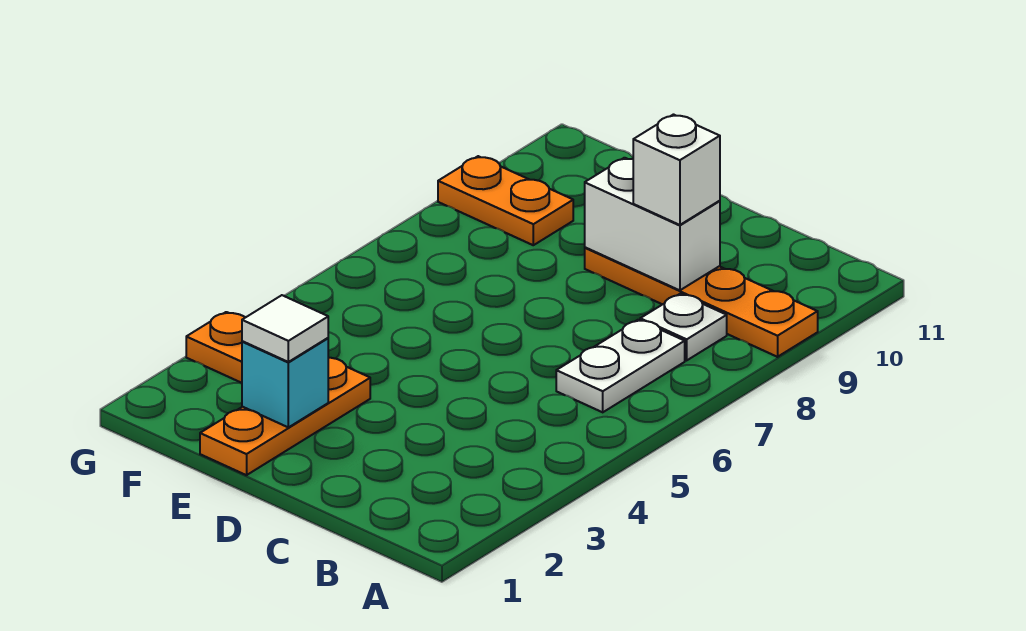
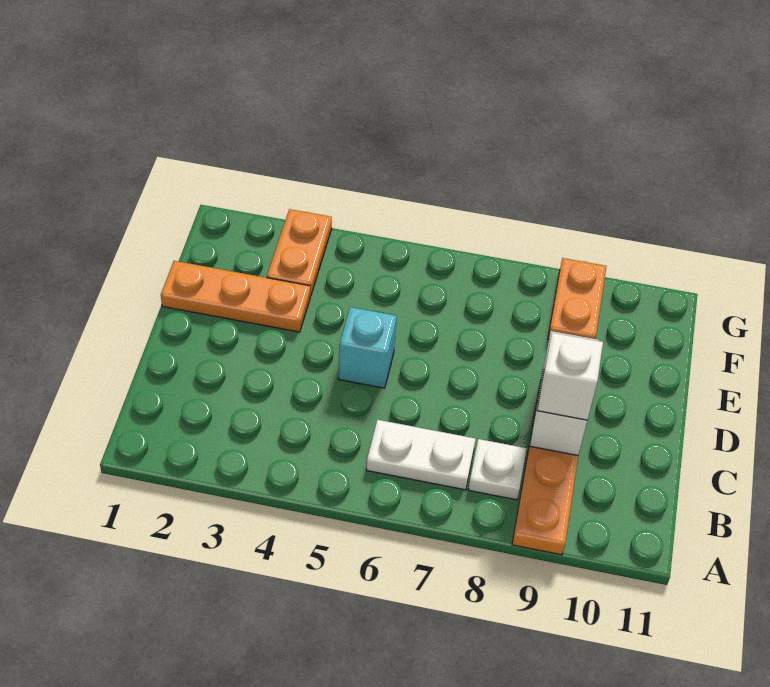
cyan 1x1 brick [242,338,328,427] -> cyan 1x1 brick moved to [339,307,397,388]
white 1x1 tile [242,295,328,362] -> none

